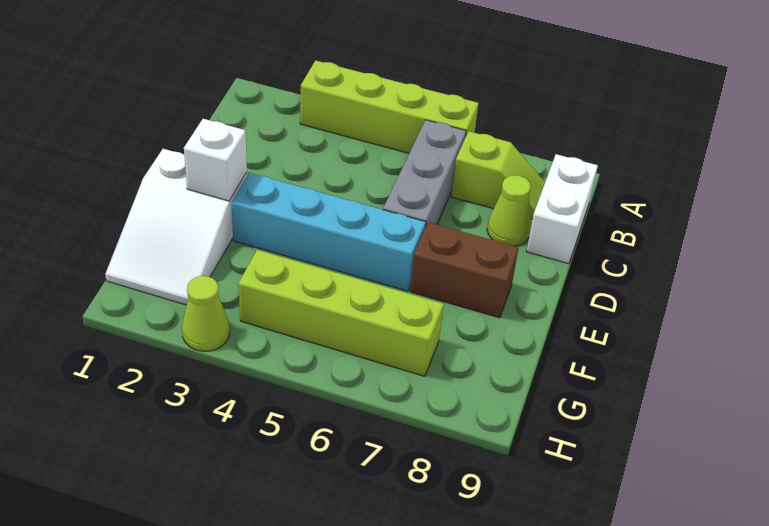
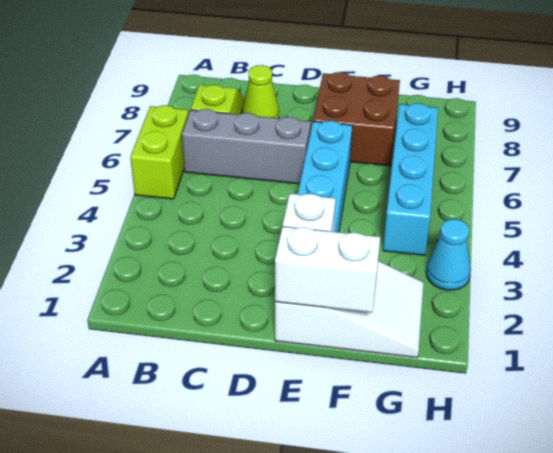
lime 1x4 brick [300,61,478,153] -> lime 1x2 brick [130,105,189,199]
white 1x2 brick [526,154,598,264] -> white 1x2 brick moved to [275,226,380,313]
brown 1x2 brick [410,222,518,318] -> brown 2x2 brick [313,72,400,166]
lime 1x4 brick [239,250,444,376] -> cyan 1x4 brick [383,103,438,255]
lime 1x1 cone [182,276,230,351] -> cyan 1x1 cone [426,219,471,290]

